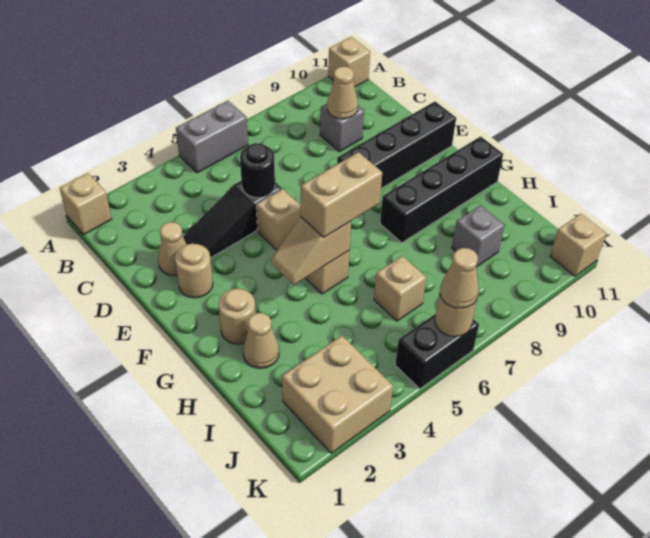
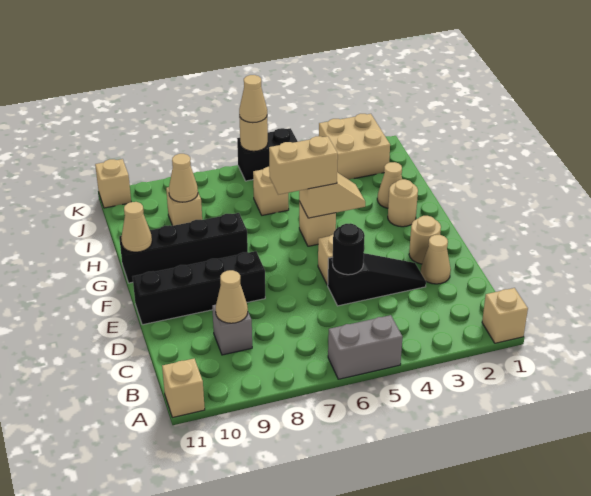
none -> tan 1x1 cone [121,202,152,252]
grey 1x1 brick [452,205,505,266] -> tan 1x1 brick [166,187,202,226]
none -> tan 1x1 cone [169,154,198,202]

